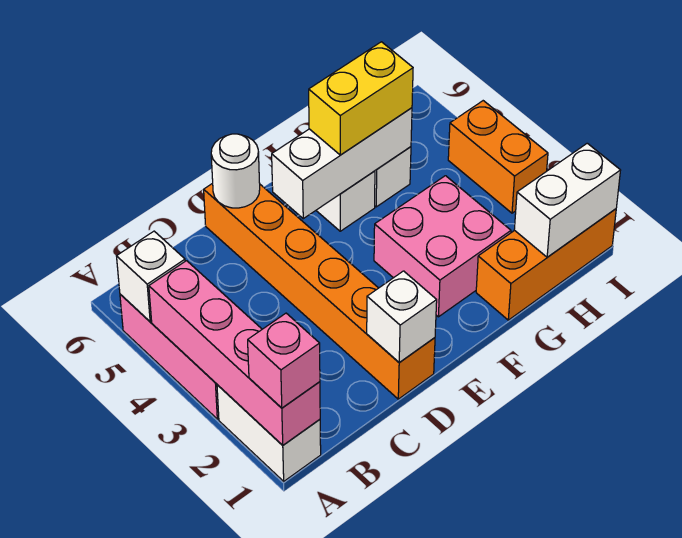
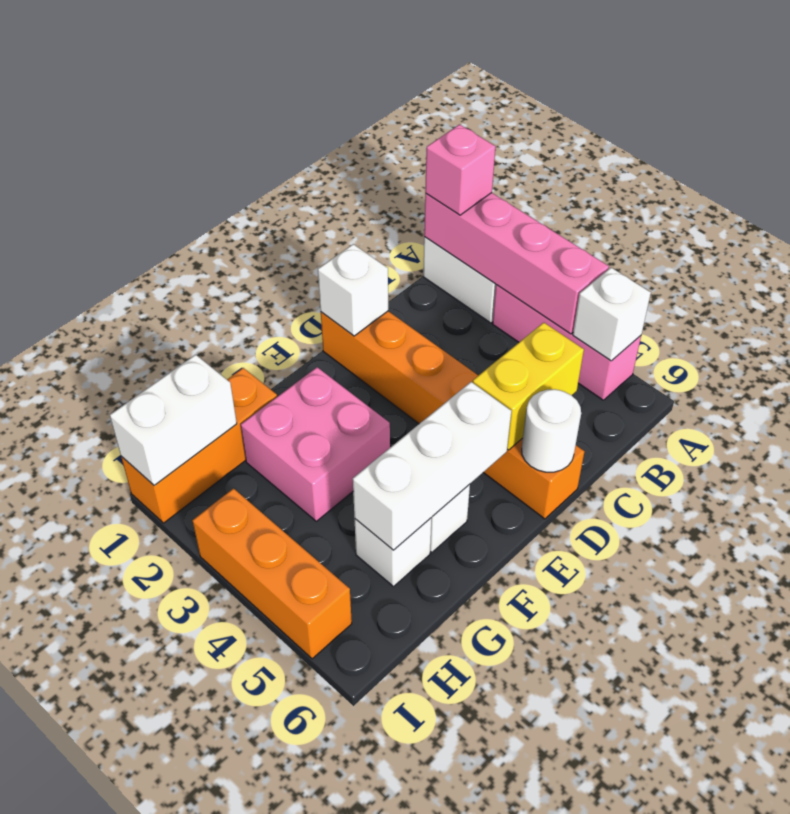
yellow 1x2 brick [309,42,413,155] -> yellow 1x2 brick moved to [473,322,584,450]
orange 1x2 brick [448,101,548,213] -> orange 1x3 brick [192,489,352,659]

